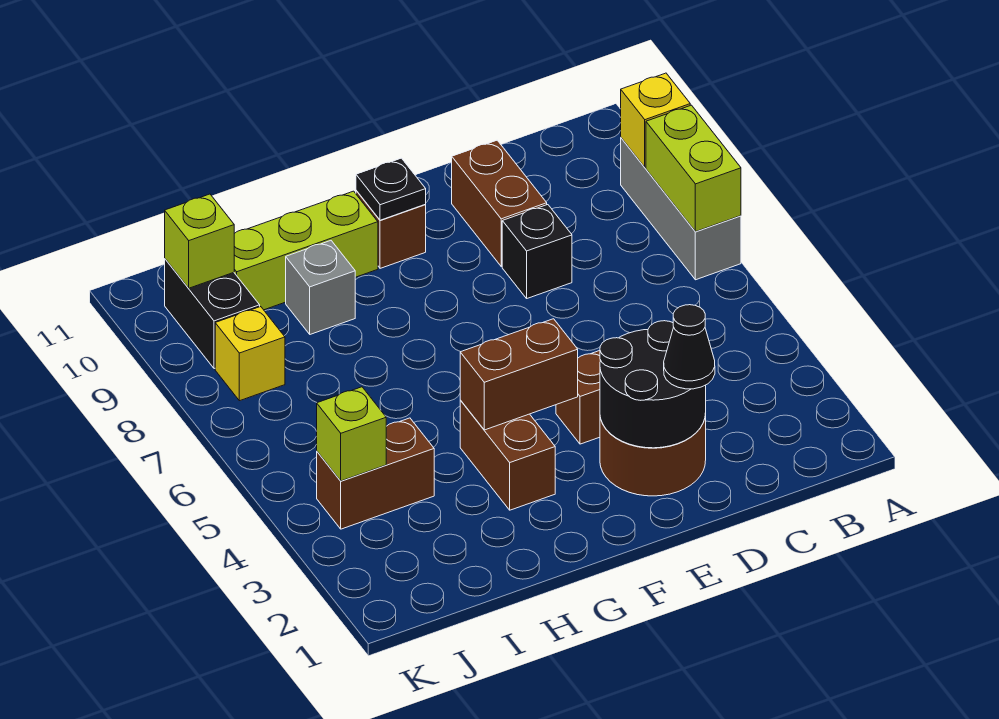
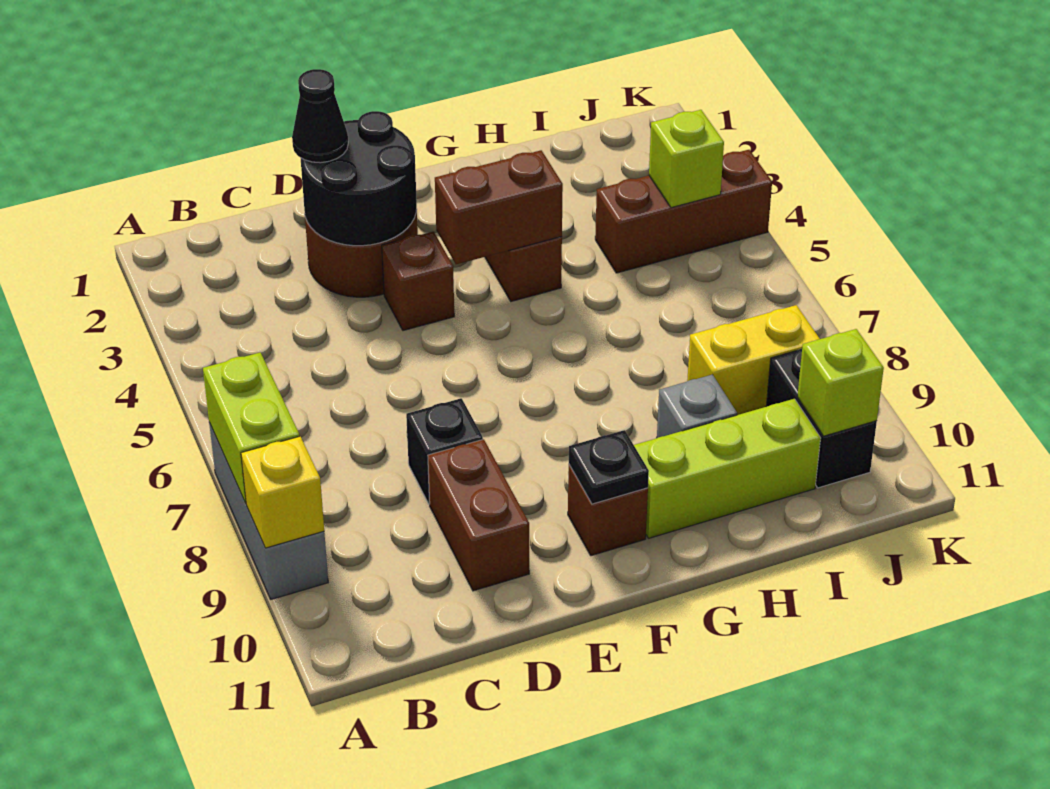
brown 1x2 brick [317,418,434,529] -> brown 1x3 brick [595,150,772,273]
yellow 1x1 brick [215,307,285,401] -> yellow 1x2 brick [687,305,820,415]

